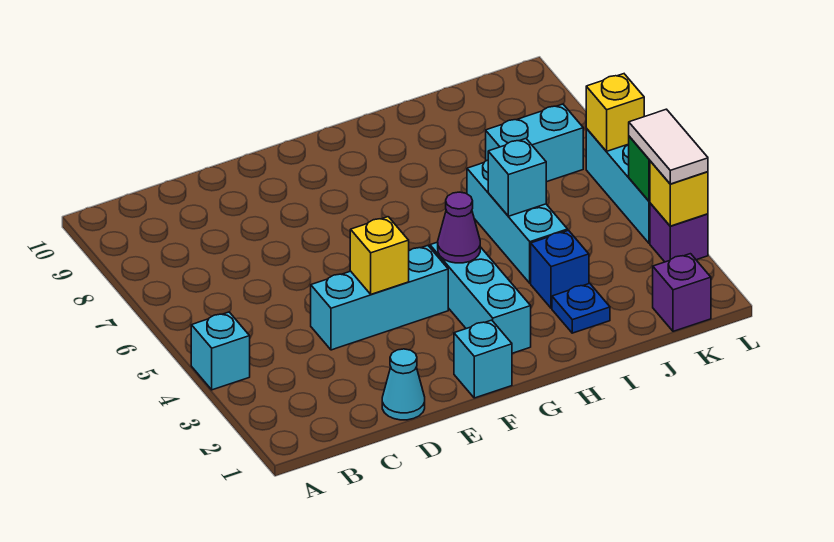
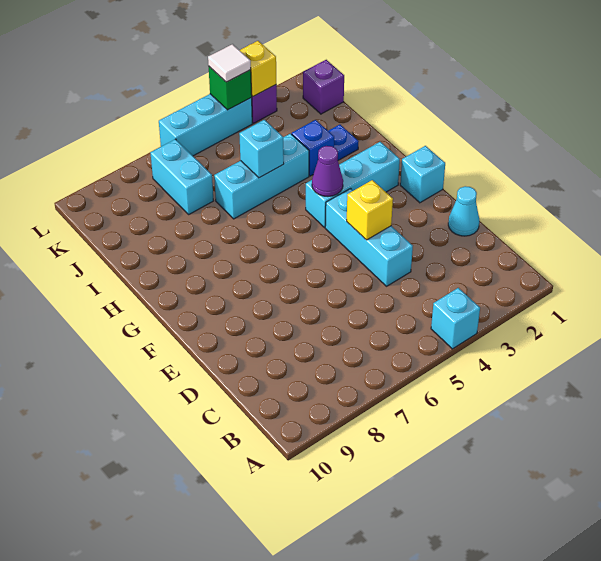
white 1x2 tile [629,109,708,184] -> white 1x1 tile [208,44,251,82]
yellow 1x1 brick [586,74,644,151] -> none

